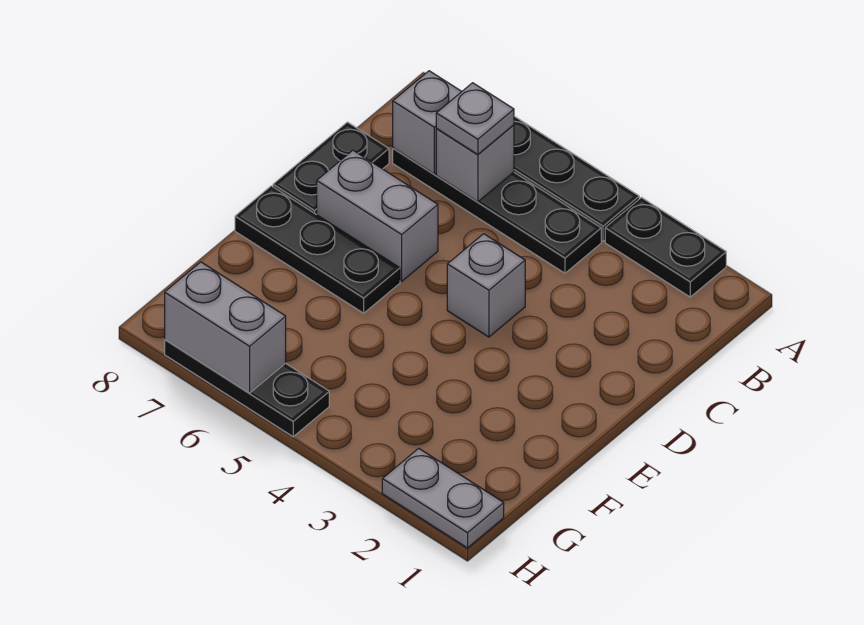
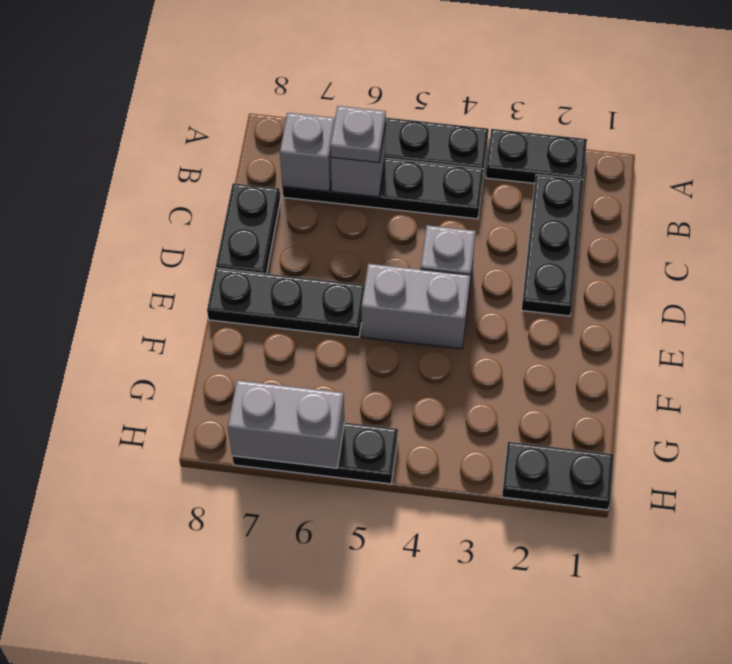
none -> black 1x3 plate [521,175,583,316]
grey 1x2 brick [317,150,438,281] -> grey 1x2 brick moved to [361,264,470,349]
grey 1x2 plate [382,448,504,548] -> black 1x2 plate [502,442,614,510]

